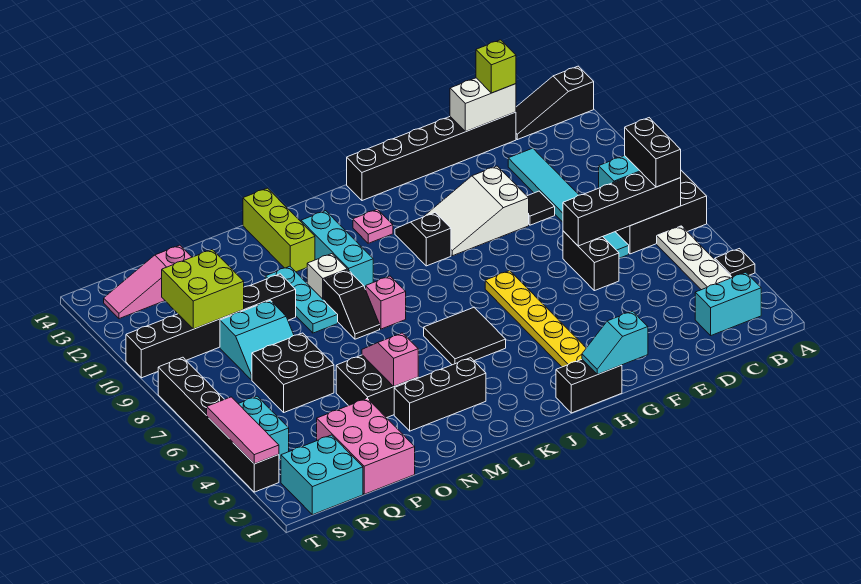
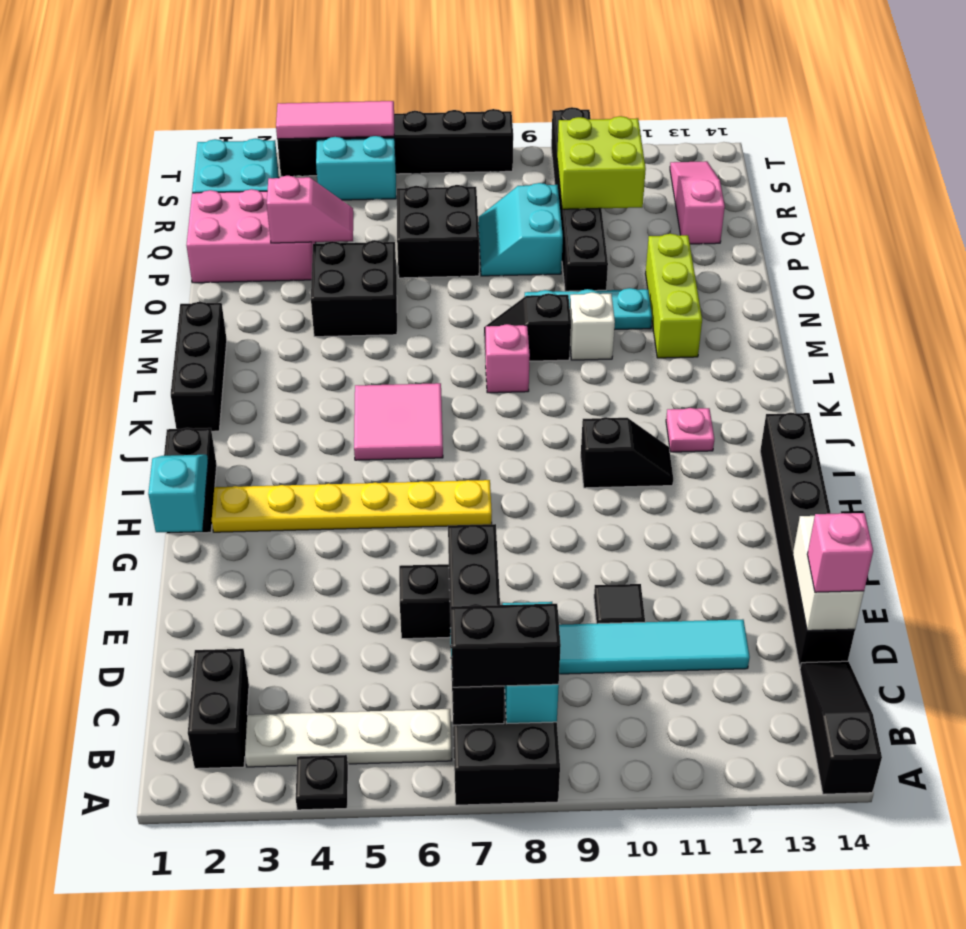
cyan 1x2 brick [695,272,761,335] -> black 1x2 brick [188,649,249,769]
lime 1x1 brick [476,40,516,93] -> pink 1x1 brick [807,513,873,592]
white 2x3 slope [423,166,529,256] -> none
black 2x2 tile [424,308,506,365] -> pink 2x2 tile [354,383,443,460]
black 1x3 brick [394,358,486,431] -> black 1x3 brick moved to [171,302,227,431]
cyan 1x3 brick [301,211,373,289] -> none
lime 1x3 brick [243,188,315,272] -> lime 1x3 brick turned to [646,234,702,358]
pink 1x2 slope [362,333,418,386] -> pink 1x2 slope moved to [267,176,353,243]

